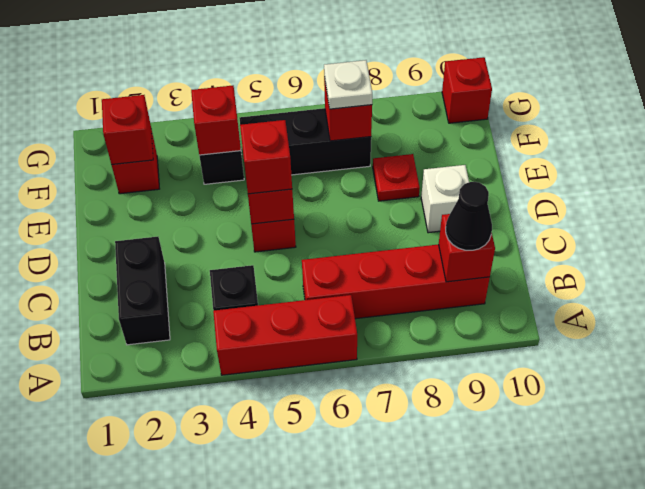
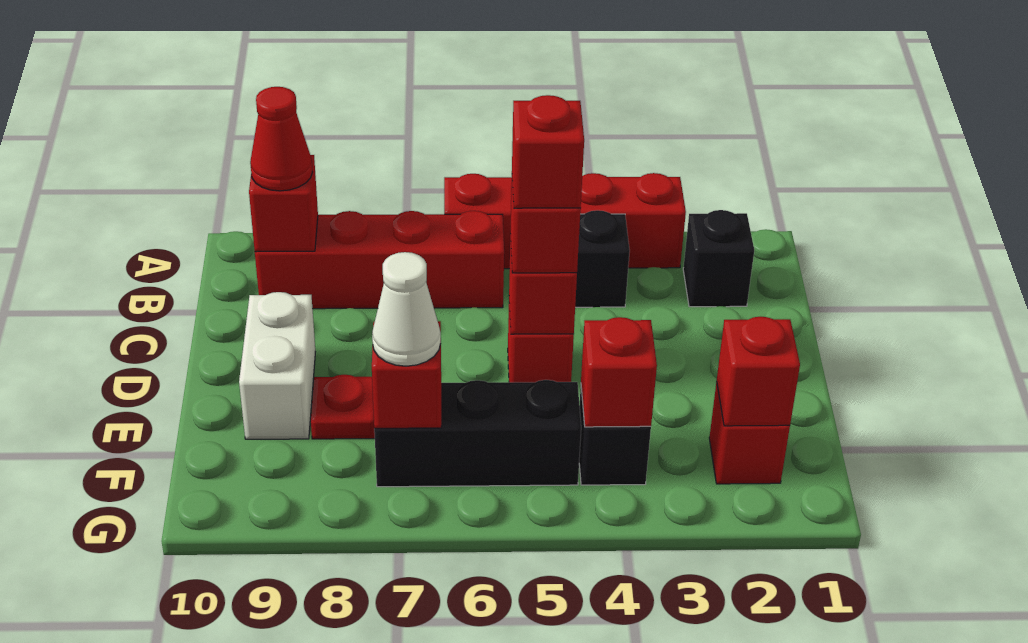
red 1x3 brick [213,295,357,375] -> red 1x4 brick [444,173,686,269]
black 1x2 brick [115,237,170,345] -> black 1x1 brick [683,210,754,307]
black 1x1 cone [446,182,492,250] -> red 1x1 cone [250,87,313,191]
white 1x1 brick [421,165,469,233] -> white 1x2 brick [239,292,315,439]
white 1x1 plate [324,60,372,109] -> white 1x1 cone [372,252,441,366]
red 1x1 brick [442,57,492,123] -> red 1x1 brick moved to [512,95,584,208]

